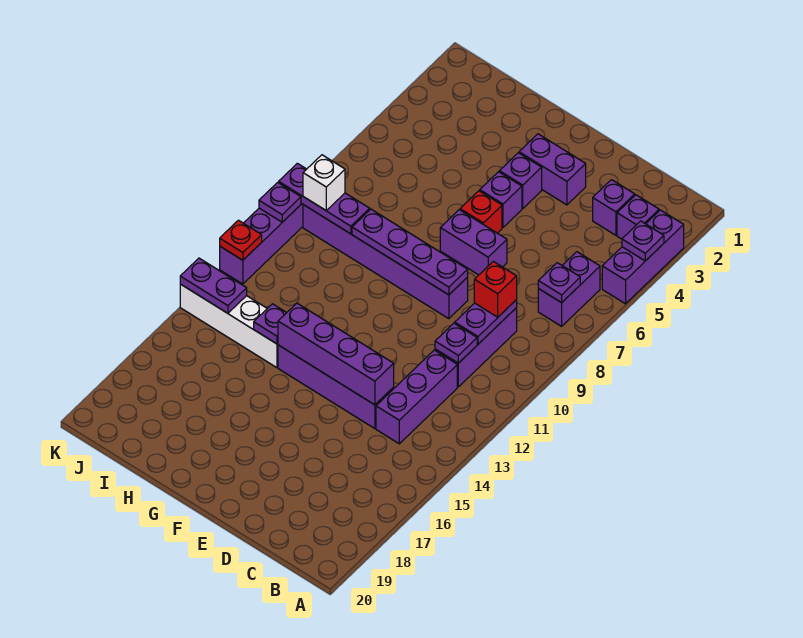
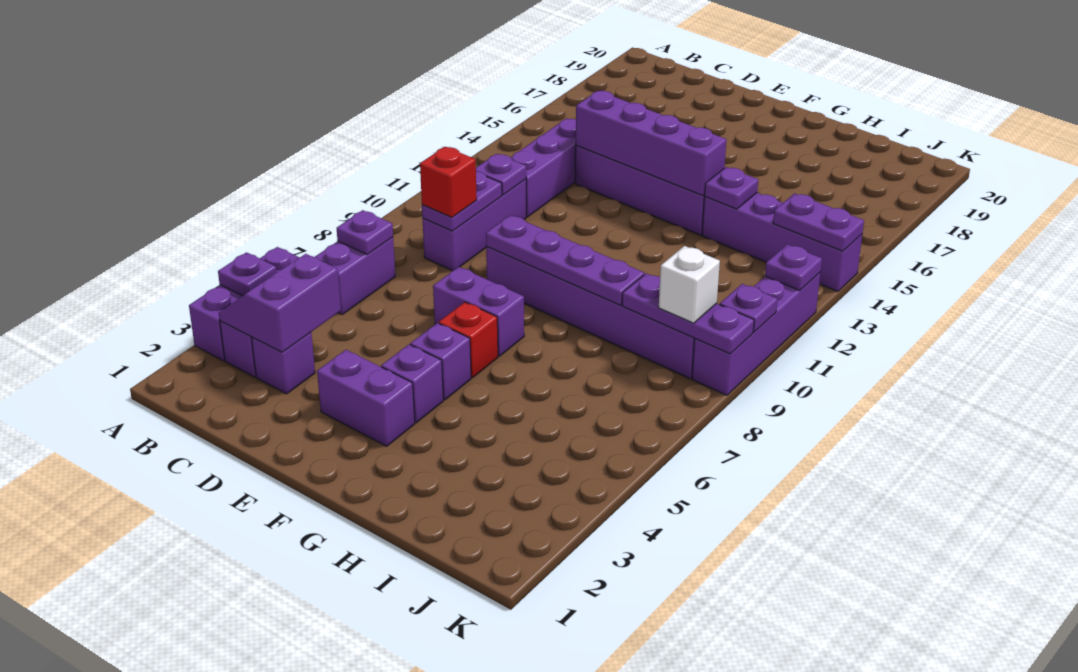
none -> purple 2x2 slope [219,254,341,352]
white 1x4 brick [180,284,278,368] -> purple 1x4 brick [702,193,862,291]
red 1x1 plate [220,220,262,260] -> purple 1x1 plate [765,244,822,290]

